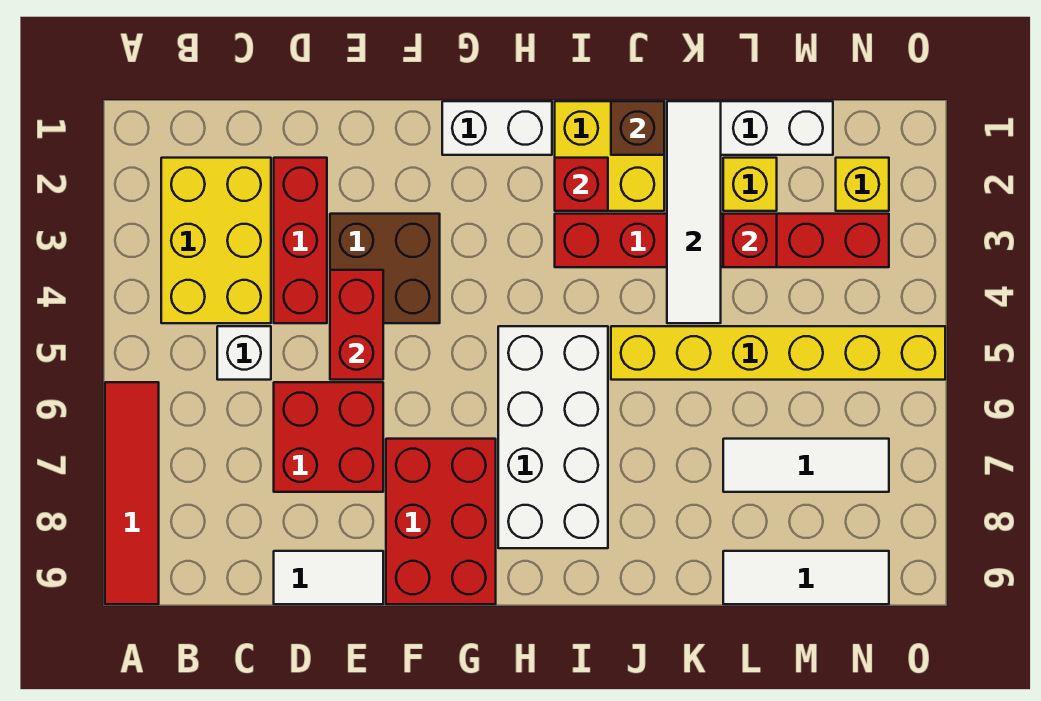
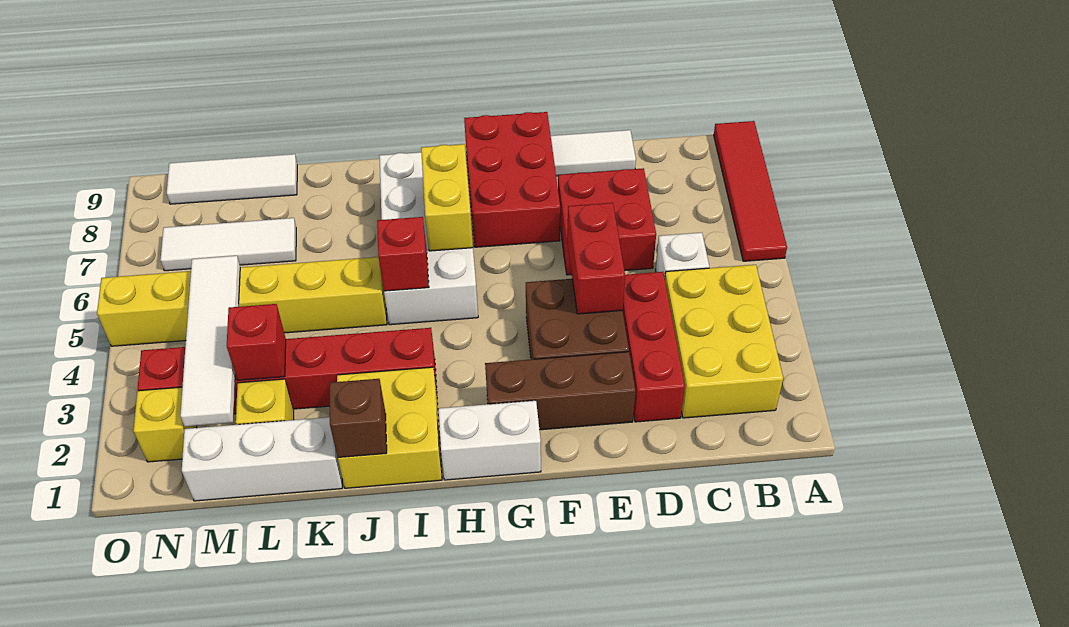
none -> brown 1x3 brick [485,352,635,430]
none -> yellow 1x2 brick [421,144,473,251]
red 1x1 brick [555,158,608,211] -> red 1x1 brick moved to [377,217,429,291]
white 1x4 tile [667,101,721,323] -> white 1x4 tile moved to [180,256,240,426]

